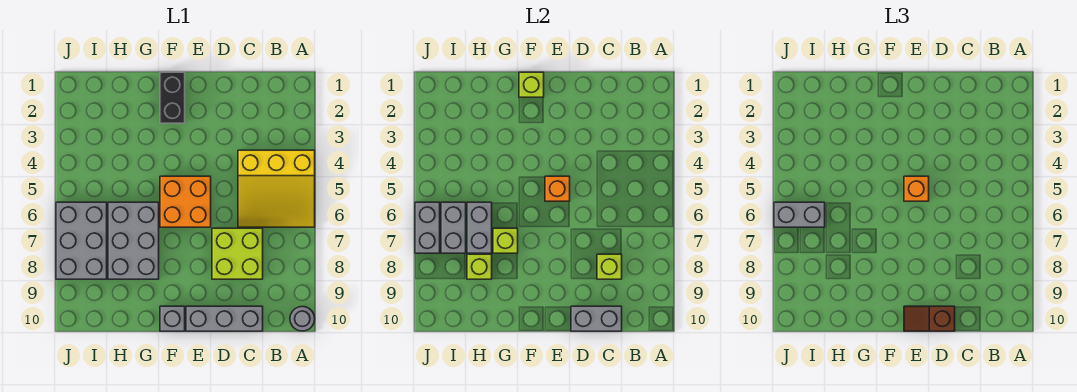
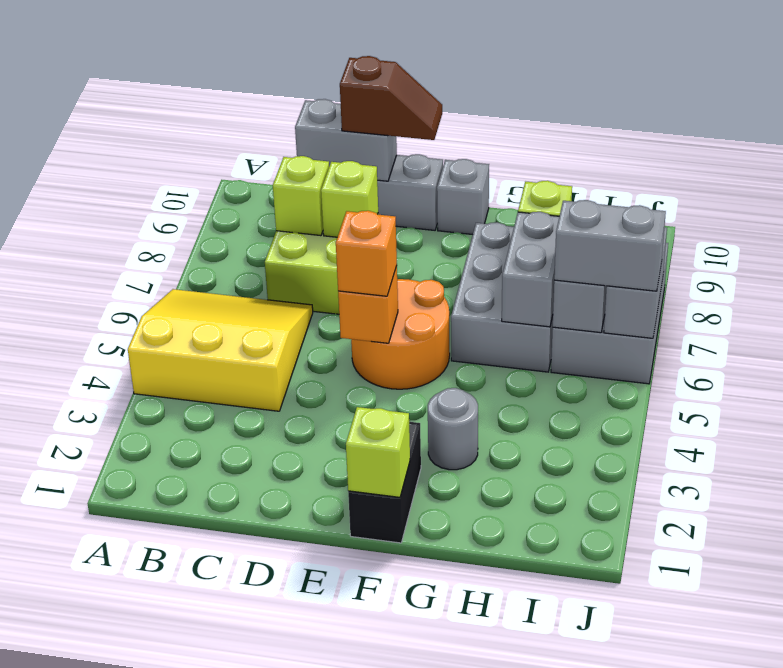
grey 1x1 round brick [290,306,315,331] -> grey 1x1 round brick moved to [428,388,478,470]
orange 2x2 brick [160,176,211,227] -> orange 2x2 round brick [351,279,450,389]
lime 1x1 brick [493,228,518,253] -> lime 1x1 brick moved to [321,161,378,237]

